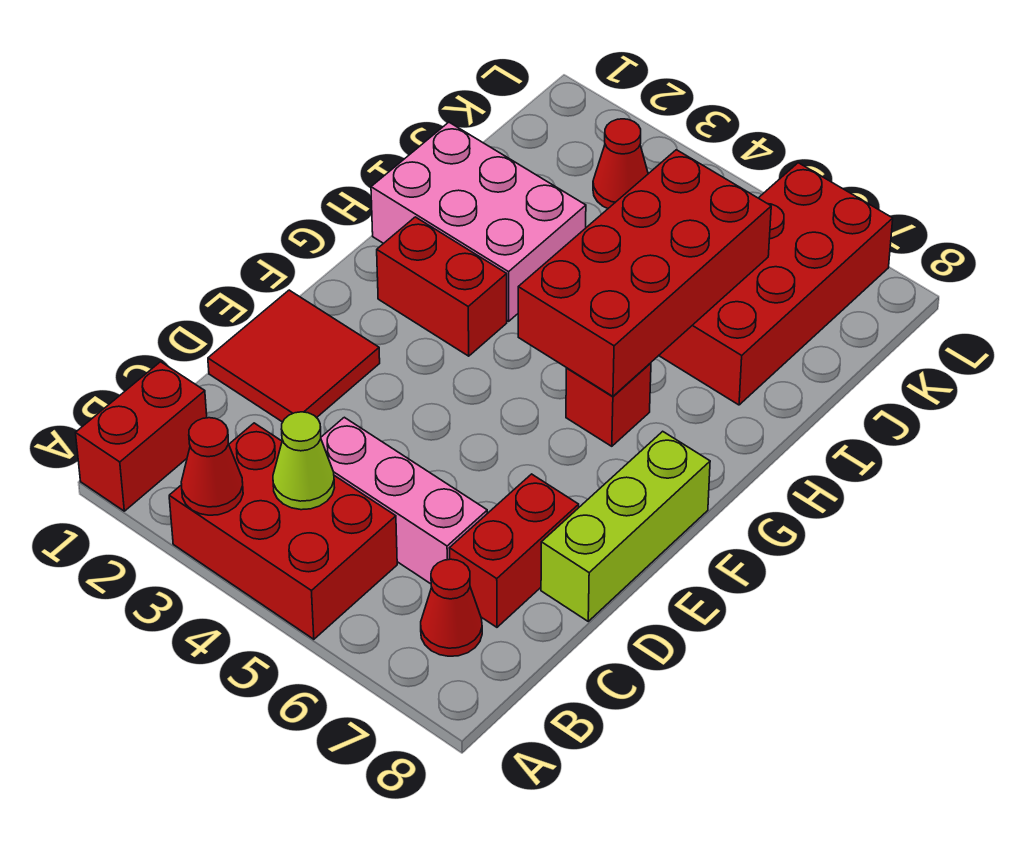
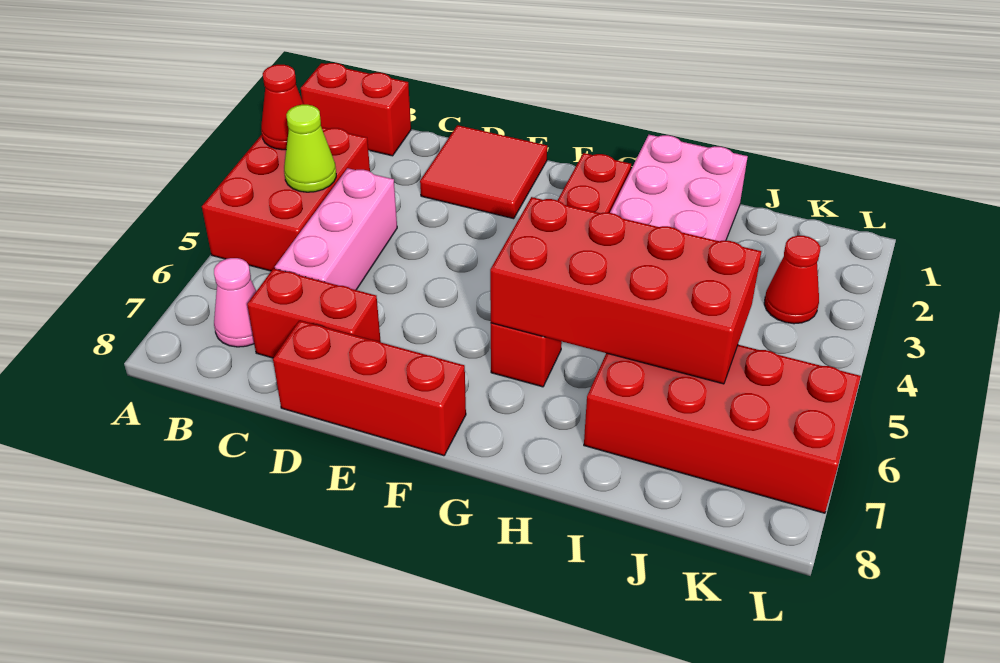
red 1x1 cone [421,559,482,656] -> pink 1x1 cone [214,258,256,347]
lime 1x3 brick [541,431,710,621] -> red 1x3 brick [273,320,466,456]

